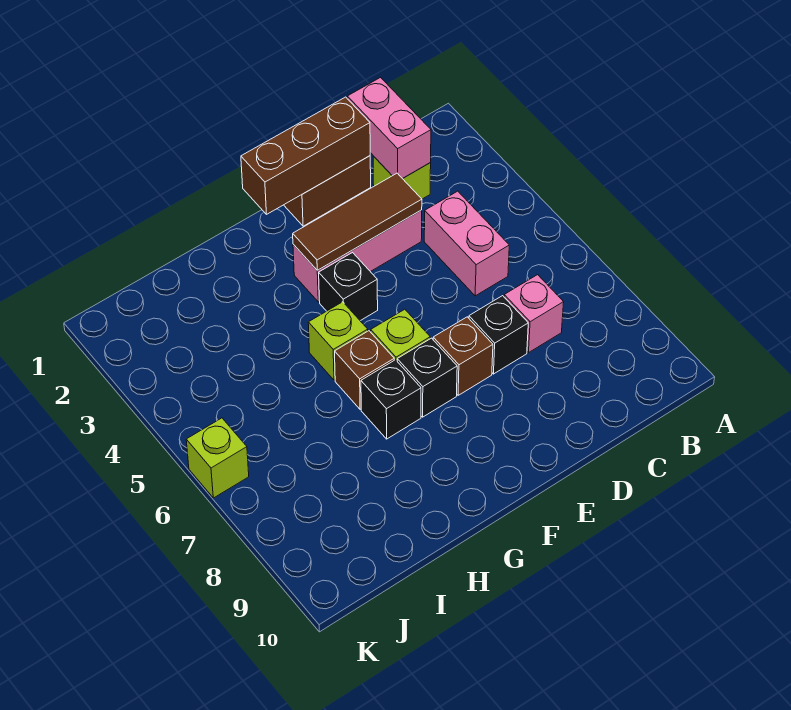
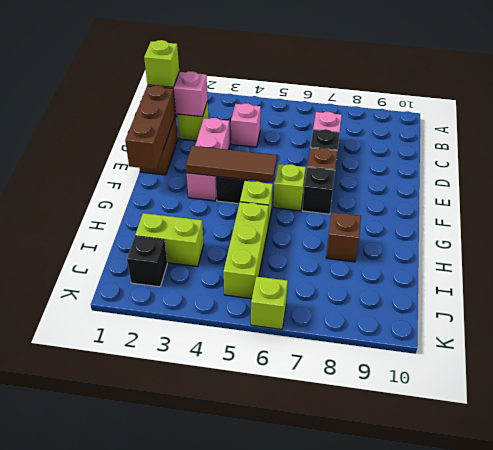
none -> lime 1x1 brick [144,40,179,87]
pink 1x2 brick [424,191,509,296] -> pink 1x1 brick [231,103,261,147]
brown 1x3 tile [293,173,422,270] -> brown 1x3 tile turned to [186,146,277,183]
brown 1x1 brick [335,331,394,409] -> brown 1x1 brick moved to [326,213,361,262]
black 1x1 brick [361,360,421,439] -> black 1x1 brick moved to [127,236,167,287]
none -> lime 1x3 brick [224,202,269,299]
none -> lime 1x2 brick [135,213,204,267]

